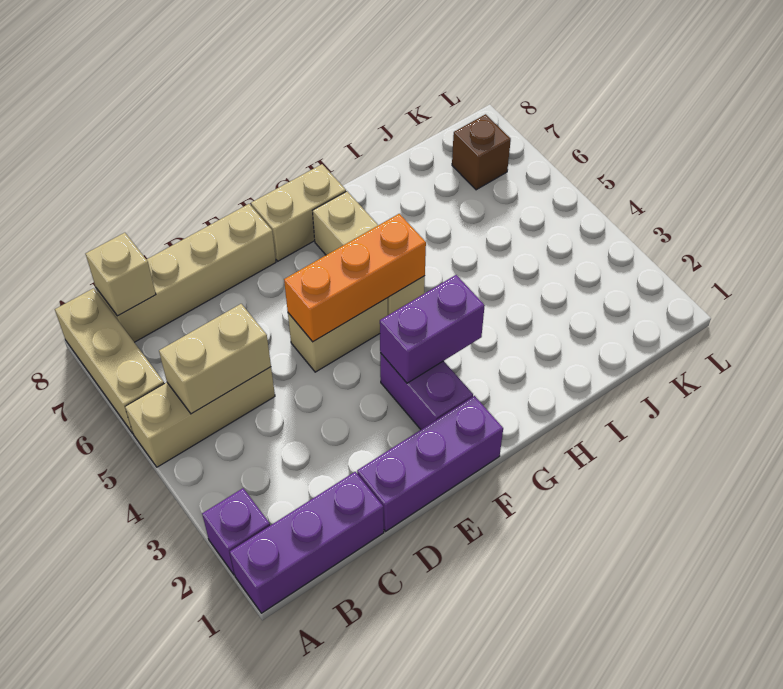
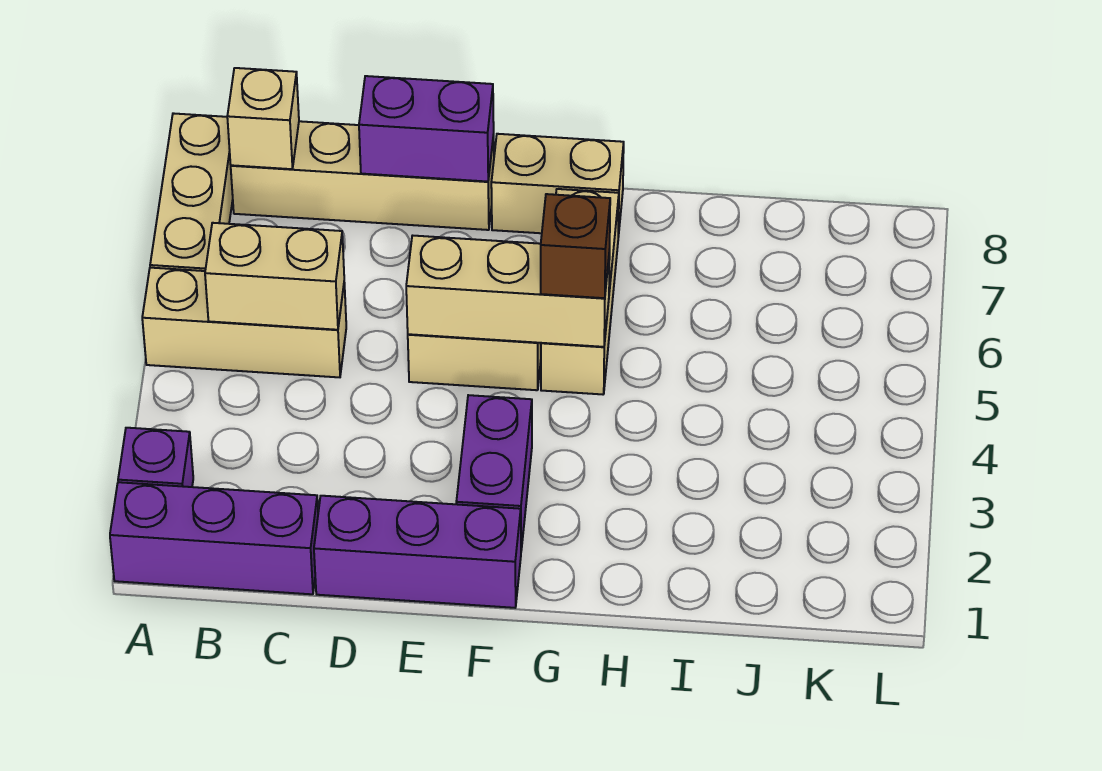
orange 1x3 brick [284,214,426,342] -> tan 1x3 brick [406,236,610,347]
purple 1x2 brick [380,275,485,383] -> purple 1x2 brick moved to [359,76,494,182]
brown 1x1 brick [452,114,511,190] -> brown 1x1 brick moved to [541,194,610,298]

